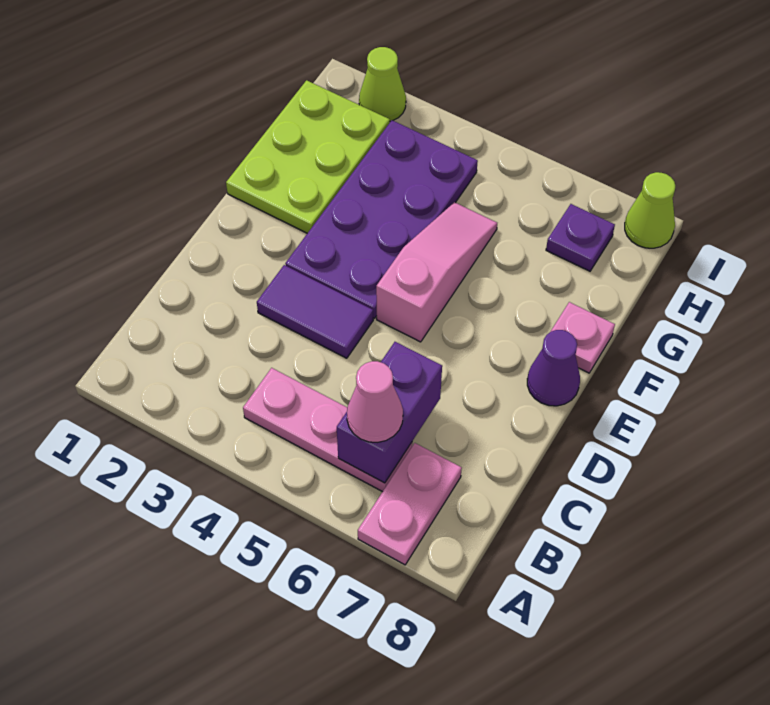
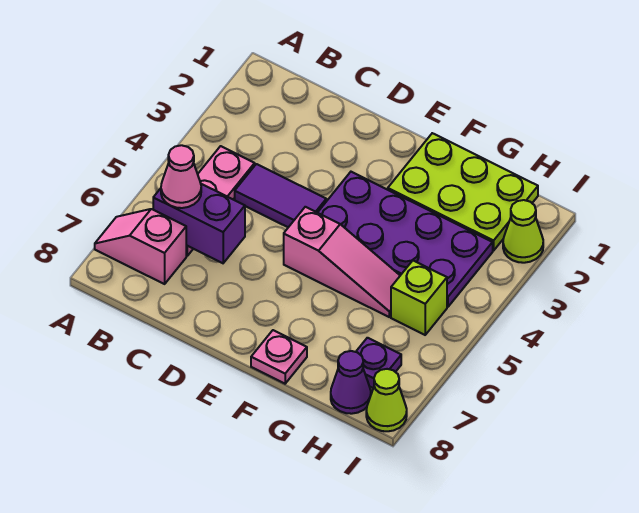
pink 1x2 plate [358,443,462,565] -> pink 1x2 slope [95,209,187,284]
purple 1x2 tile [257,265,373,358] -> purple 1x2 tile turned to [235,164,326,227]
purple 1x1 cone [527,330,580,406] -> purple 1x1 cone moved to [331,351,371,414]
none -> lime 1x1 brick [391,261,447,335]

